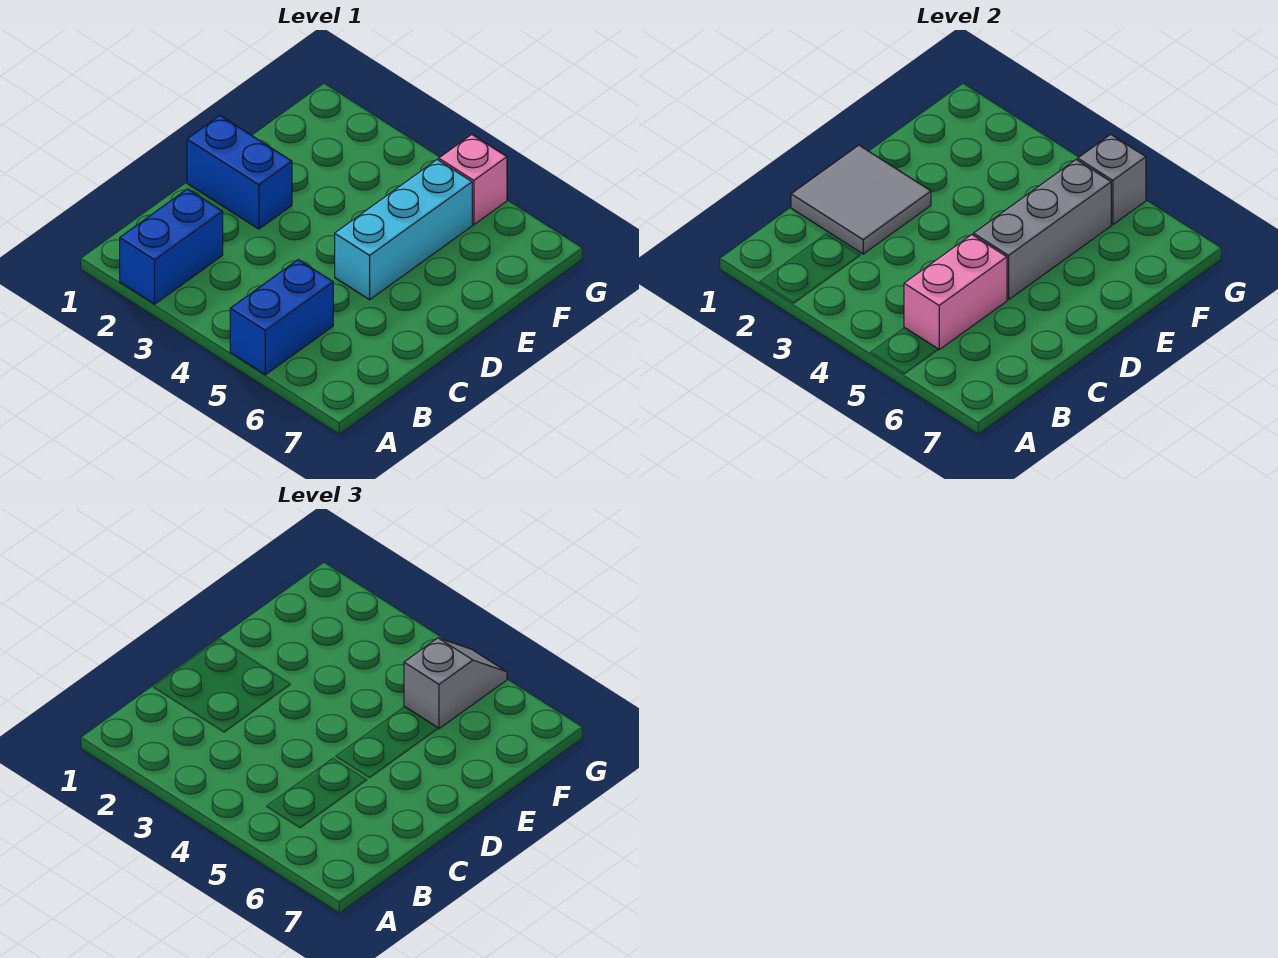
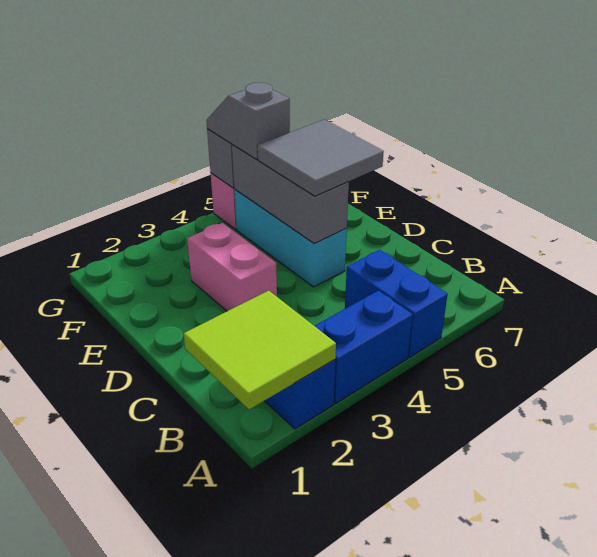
none -> lime 2x2 tile [184,291,336,409]
pink 1x2 brick [904,235,1007,350] -> pink 1x2 brick moved to [187,223,277,311]
grey 2x2 tile [791,145,931,254] -> grey 2x2 tile moved to [257,119,384,196]
blue 1x2 brick [187,116,292,229] -> blue 1x2 brick moved to [315,291,413,404]

